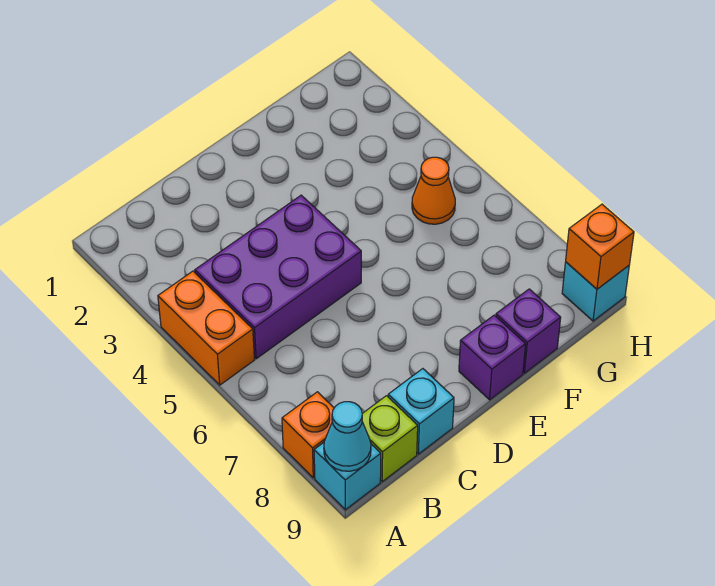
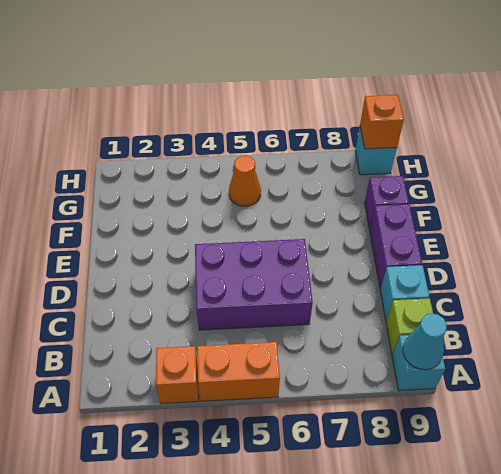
orange 1x1 brick [282,392,334,478] -> orange 1x1 brick moved to [156,346,199,404]
purple 2x3 brick [195,195,361,359] -> purple 2x3 brick turned to [195,239,313,330]
purple 1x1 brick [459,315,526,400] -> purple 1x2 brick [370,204,422,288]

